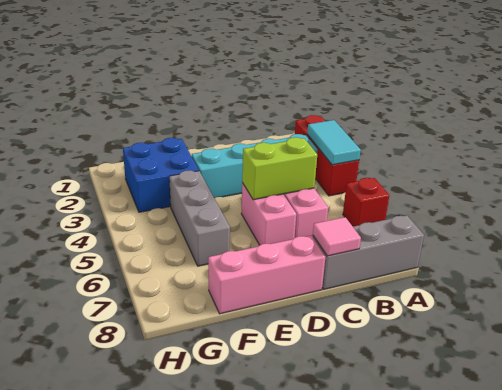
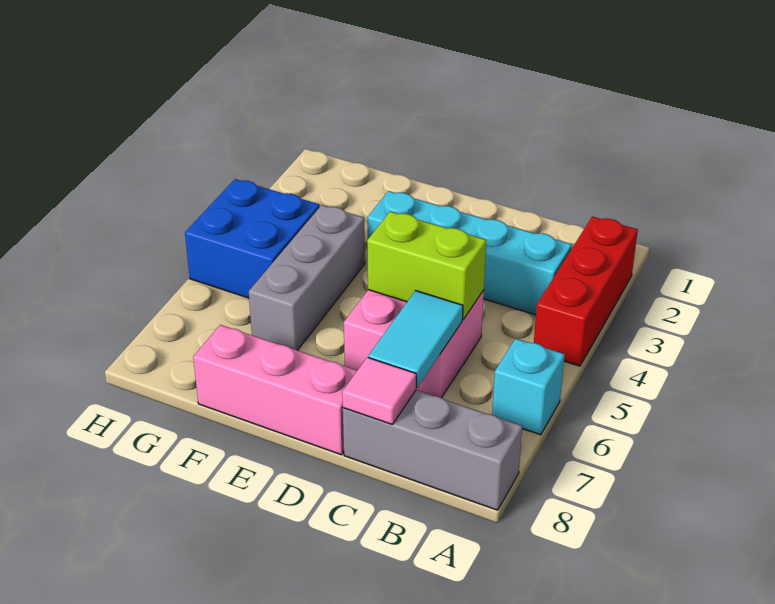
cyan 1x2 tile [307,120,361,165] -> cyan 1x2 tile moved to [368,291,463,388]
red 1x1 brick [343,178,389,227] -> cyan 1x1 brick [492,339,565,435]
blue 2x2 brick [123,138,199,212] -> blue 2x2 brick moved to [185,179,320,298]

